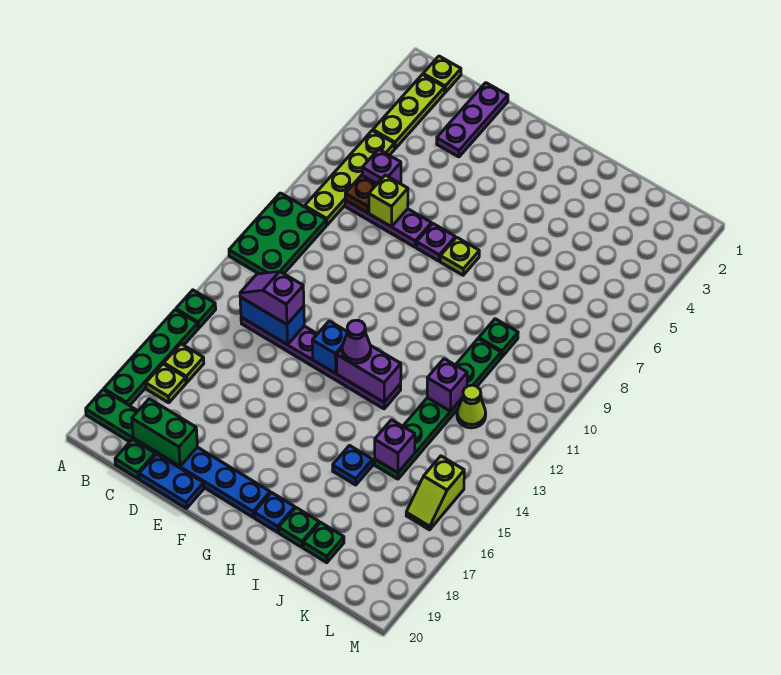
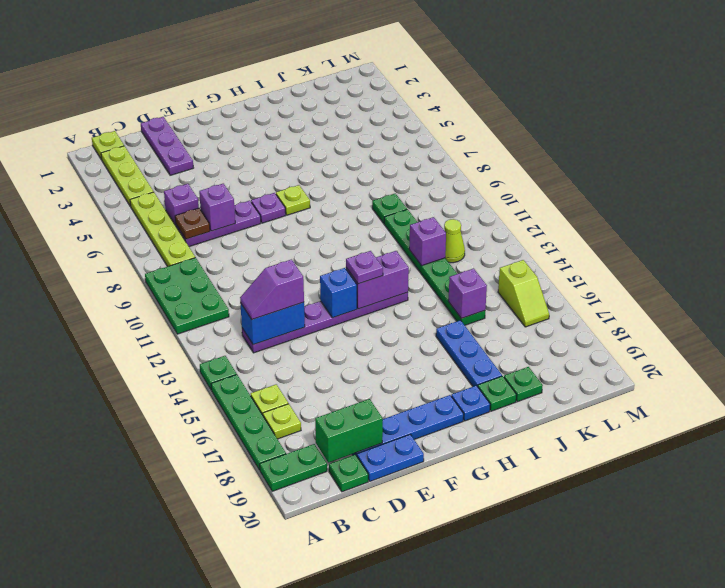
lime 1x1 brick [369,175,408,227] -> purple 1x1 brick [199,184,235,231]
purple 1x1 cone [342,320,371,363] -> purple 1x1 plate [346,251,383,284]
blue 1x1 plate [333,445,373,485] -> blue 1x3 plate [436,320,502,387]

